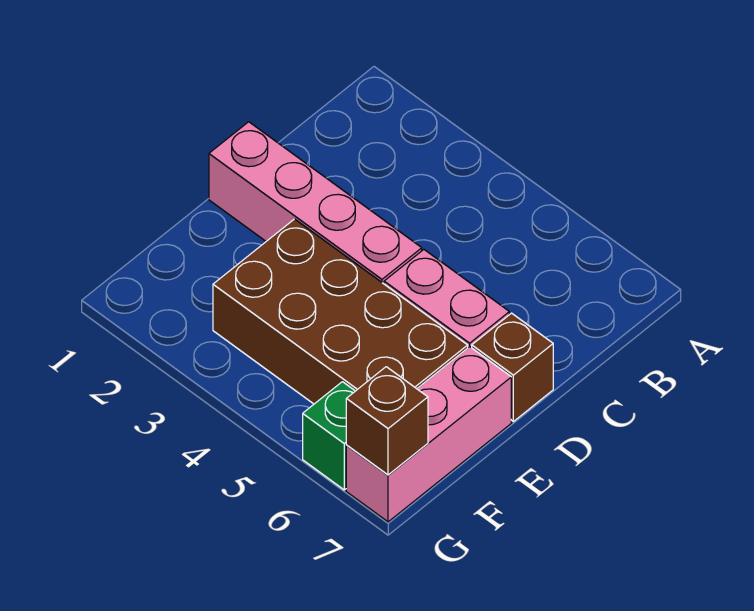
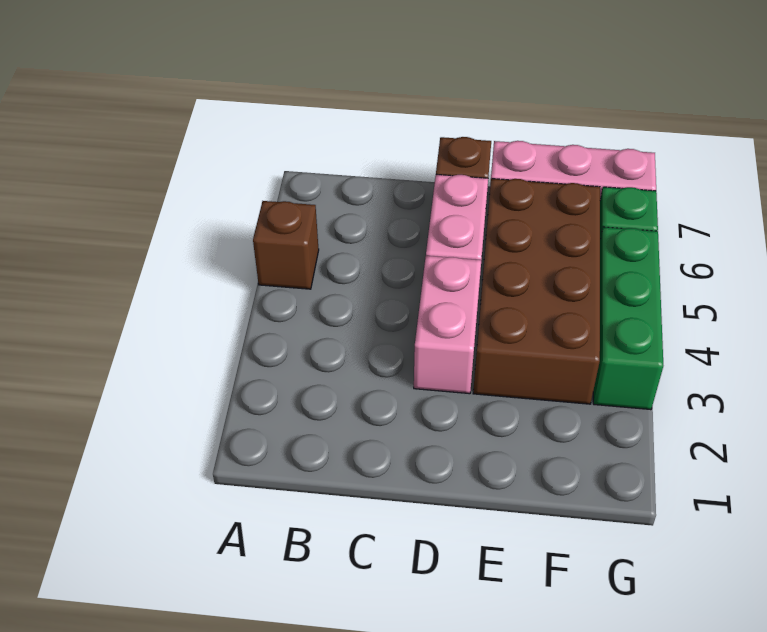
pink 1x4 brick [209,122,422,284] -> pink 1x2 brick [414,256,481,394]
none -> green 1x3 brick [593,227,663,410]
brown 1x1 brick [346,367,428,475] -> brown 1x1 brick moved to [253,201,319,289]

